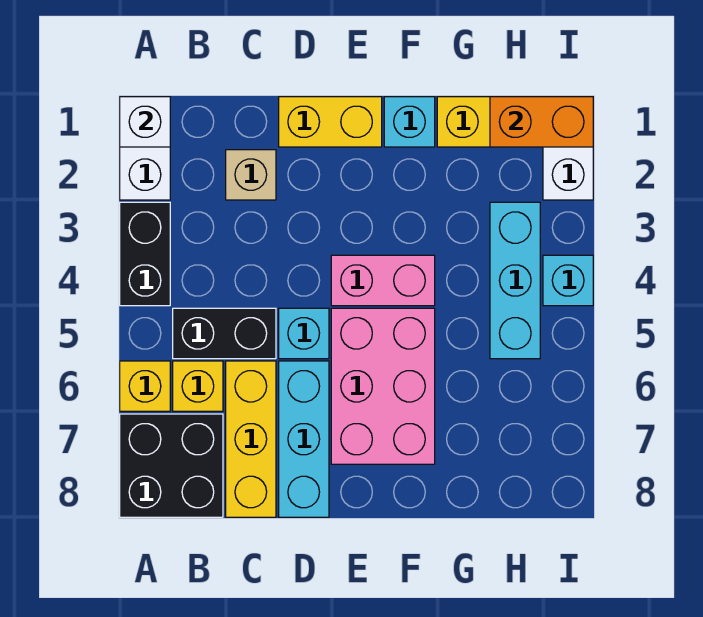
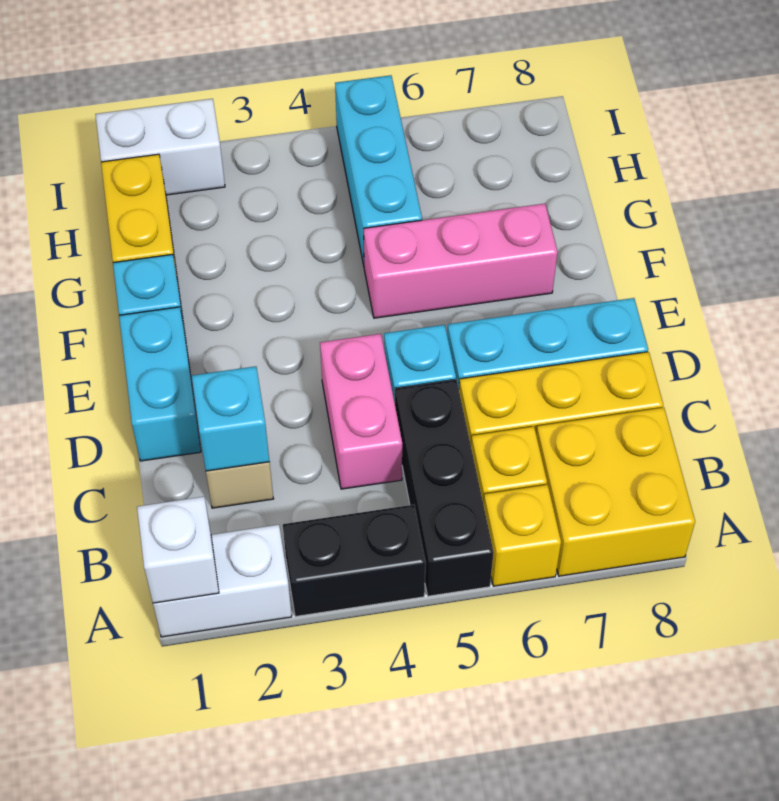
black 2x2 brick [120,414,223,517] -> yellow 2x2 brick [536,408,695,576]
black 1x2 brick [173,308,276,359] -> black 1x3 brick [395,380,494,596]
yellow 1x2 brick [279,97,382,147] -> cyan 1x2 brick [119,307,201,461]
pink 1x2 brick [331,255,435,306] -> pink 1x2 brick moved to [320,334,402,489]
pink 2x3 brick [331,308,435,464] -> pink 1x3 brick [364,204,558,318]
orange 1x2 brick [490,97,593,147] -> none
cyan 1x3 brick [490,202,540,359] -> cyan 1x3 brick turned to [335,75,422,265]
cyan 1x1 brick [543,255,593,306] -> cyan 1x1 brick moved to [192,366,269,471]

